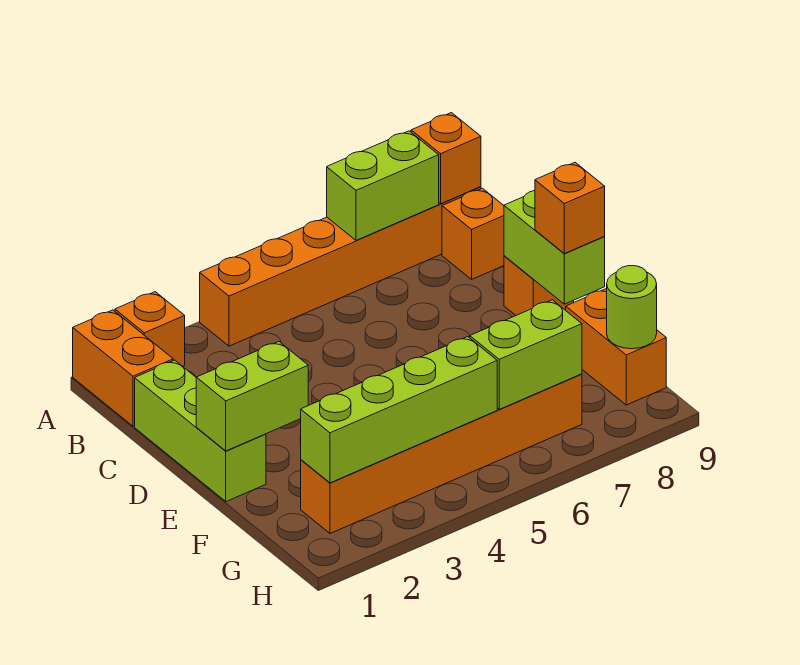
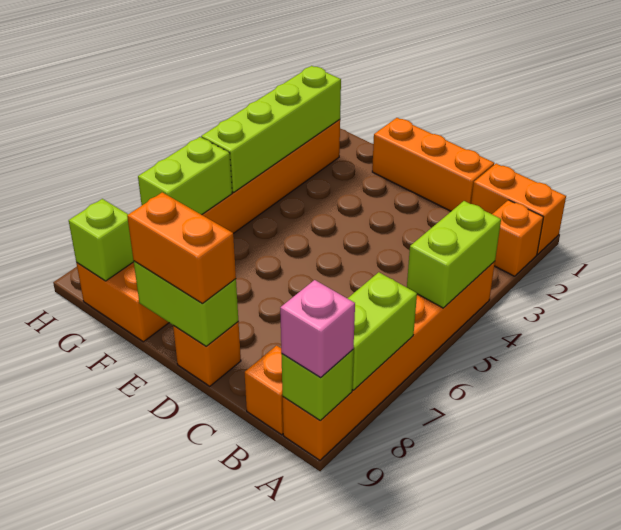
orange 1x1 brick [411,113,481,204] -> lime 1x1 brick [281,350,353,421]
none -> pink 1x1 brick [280,280,355,377]
lime 1x3 brick [135,360,266,502] -> orange 1x3 brick [372,118,494,211]
lime 1x2 brick [196,342,308,451] -> lime 1x2 brick moved to [407,201,501,308]
orange 1x1 brick [535,163,605,254] -> orange 1x2 brick [127,192,236,303]
lime 1x1 round brick [607,266,657,349] -> lime 1x1 brick [69,199,134,281]

